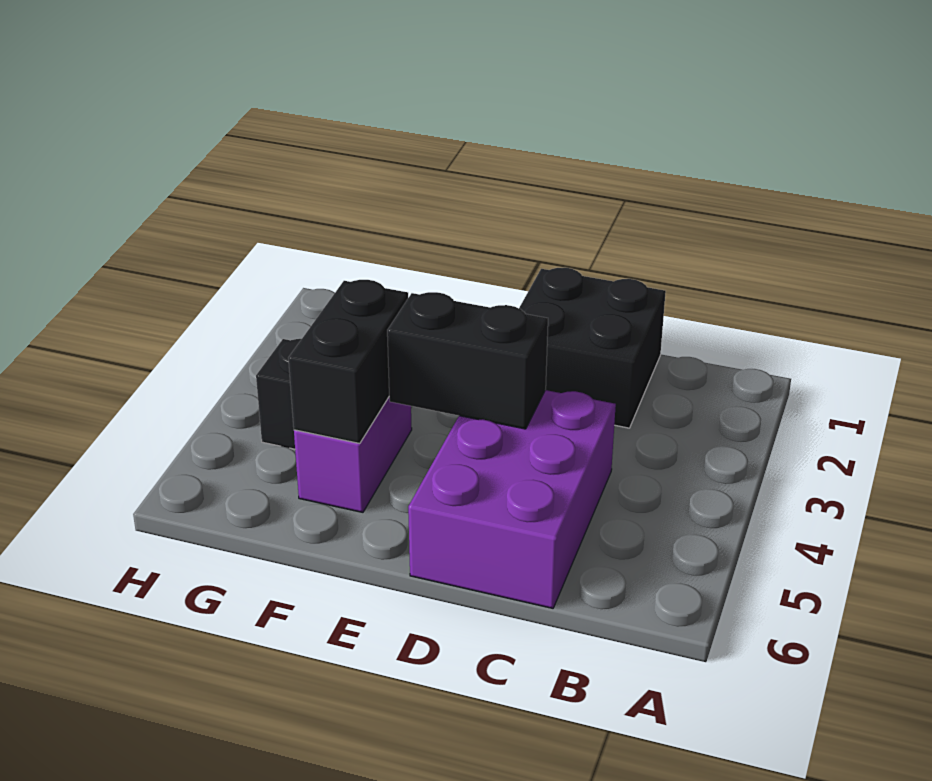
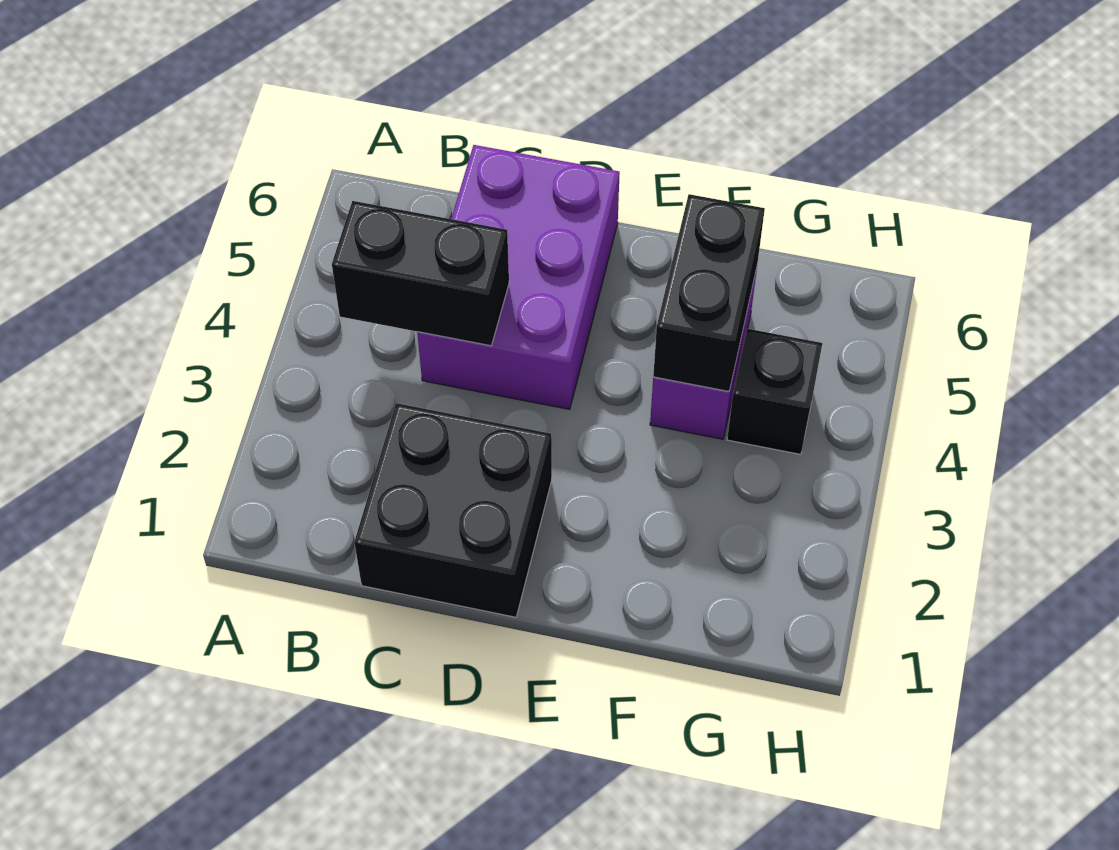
black 1x2 brick [387,292,548,429] -> black 1x2 brick moved to [332,201,509,346]

